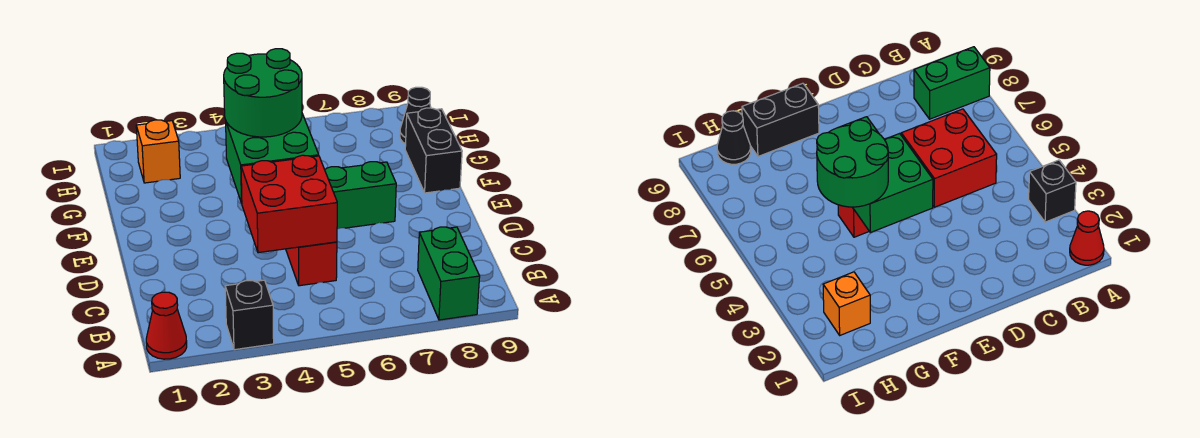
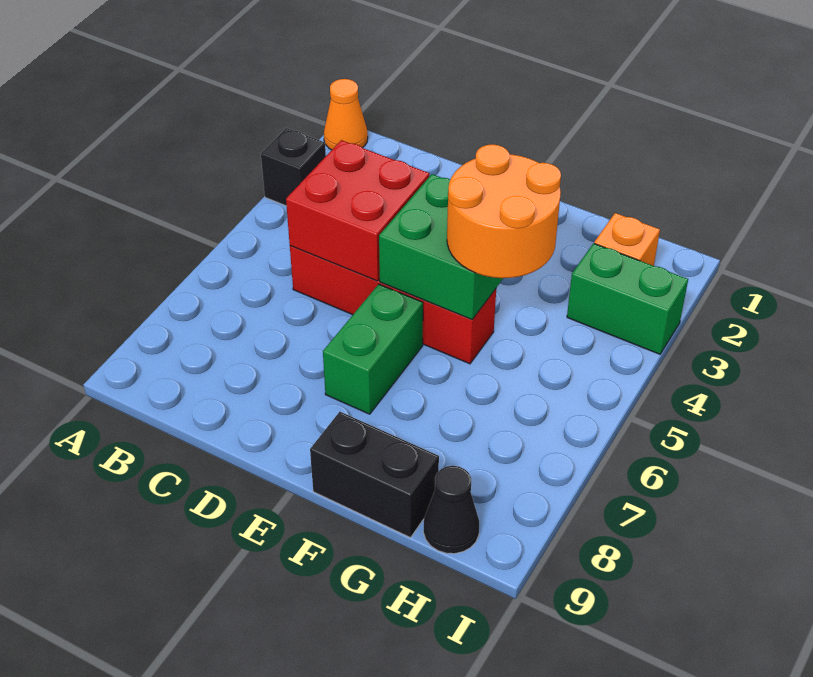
red 1x1 cone [146,292,187,359] -> orange 1x1 cone [324,79,368,150]
green 1x2 brick [418,227,480,320] -> green 1x2 brick moved to [567,243,688,354]
green 2x2 round brick [224,49,302,137] -> orange 2x2 round brick [447,144,561,278]

